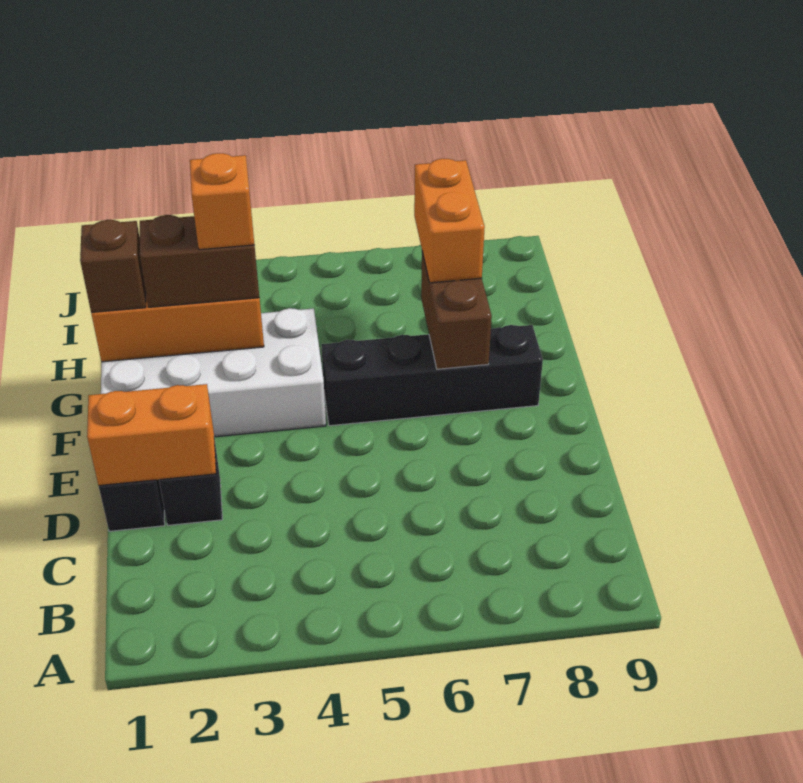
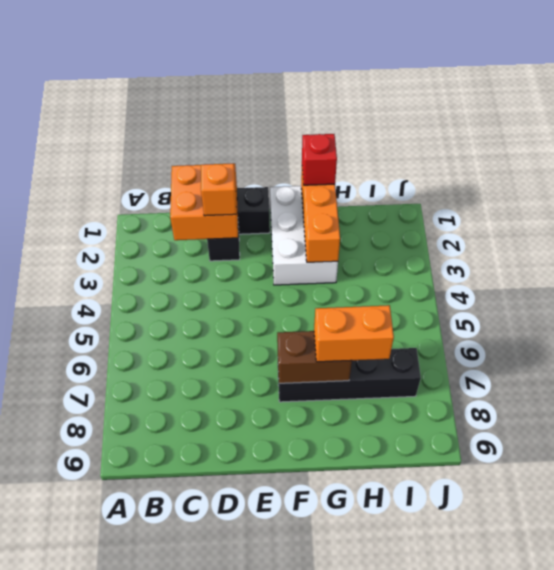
orange 1x2 brick [87,384,216,486] -> orange 2x2 brick [170,164,238,240]
white 2x4 brick [101,308,326,437] -> white 2x3 brick [270,186,338,285]
black 1x4 brick [321,325,543,426] -> black 1x4 brick turned to [278,348,421,402]
brown 1x1 brick [80,220,146,312] -> red 1x1 brick [302,134,337,185]
brown 1x2 brick [140,215,259,307] -> none
orange 1x1 brick [190,153,254,250] -> orange 1x1 brick moved to [201,163,236,216]

